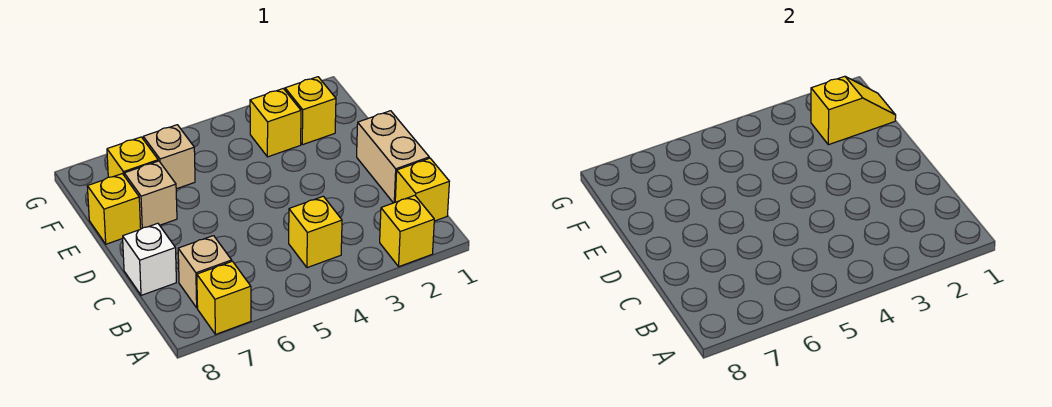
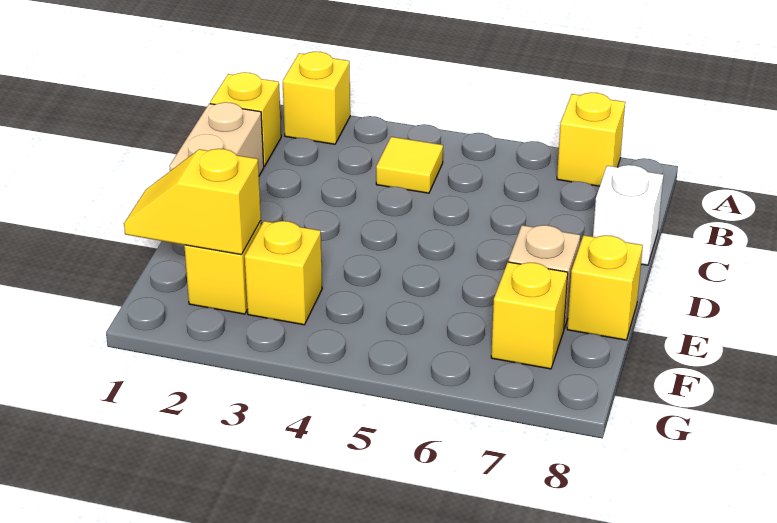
yellow 1x1 brick [289,196,342,268] -> yellow 1x1 tile [376,137,443,193]
tan 1x1 brick [178,236,232,308] -> none
tan 1x1 brick [143,125,195,189] -> none

